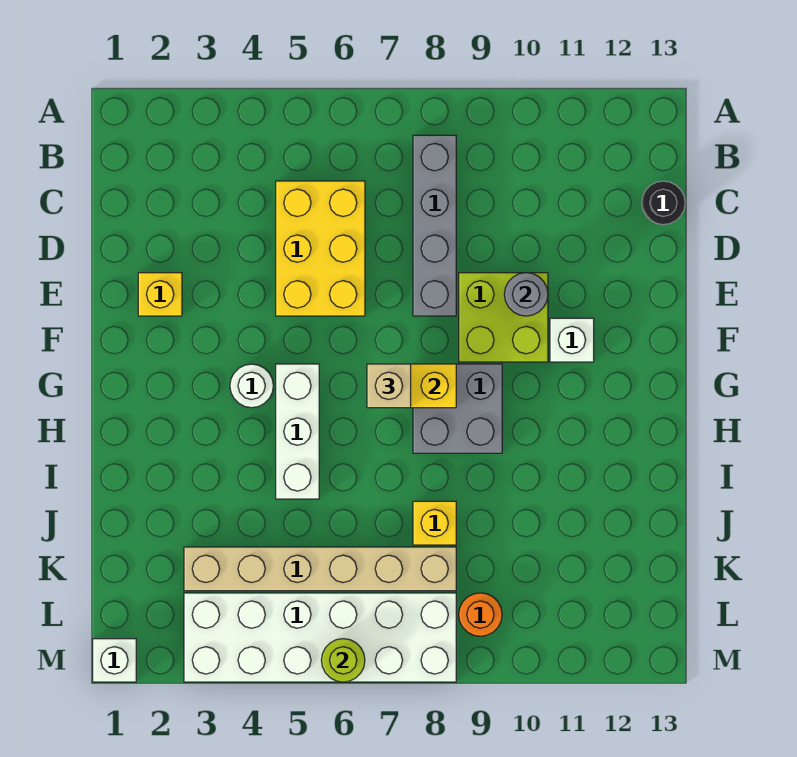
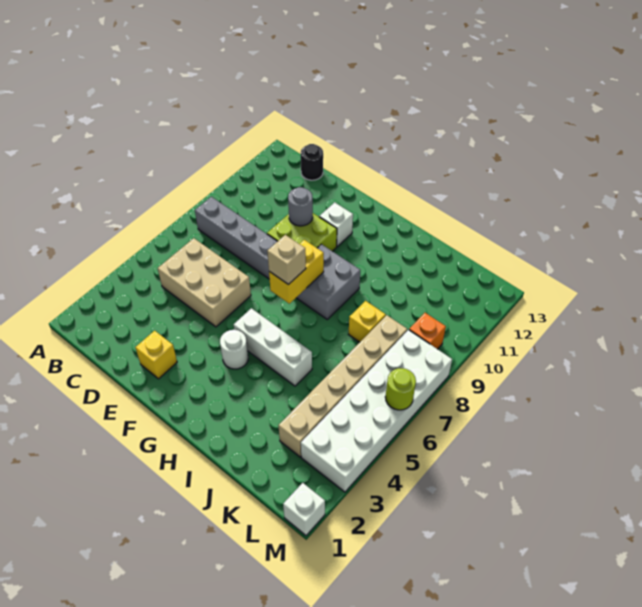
yellow 2x3 brick [276,181,365,316] -> tan 2x3 brick [158,238,251,327]
orange 1x1 round brick [459,593,502,636] -> orange 1x1 brick [409,313,446,349]

